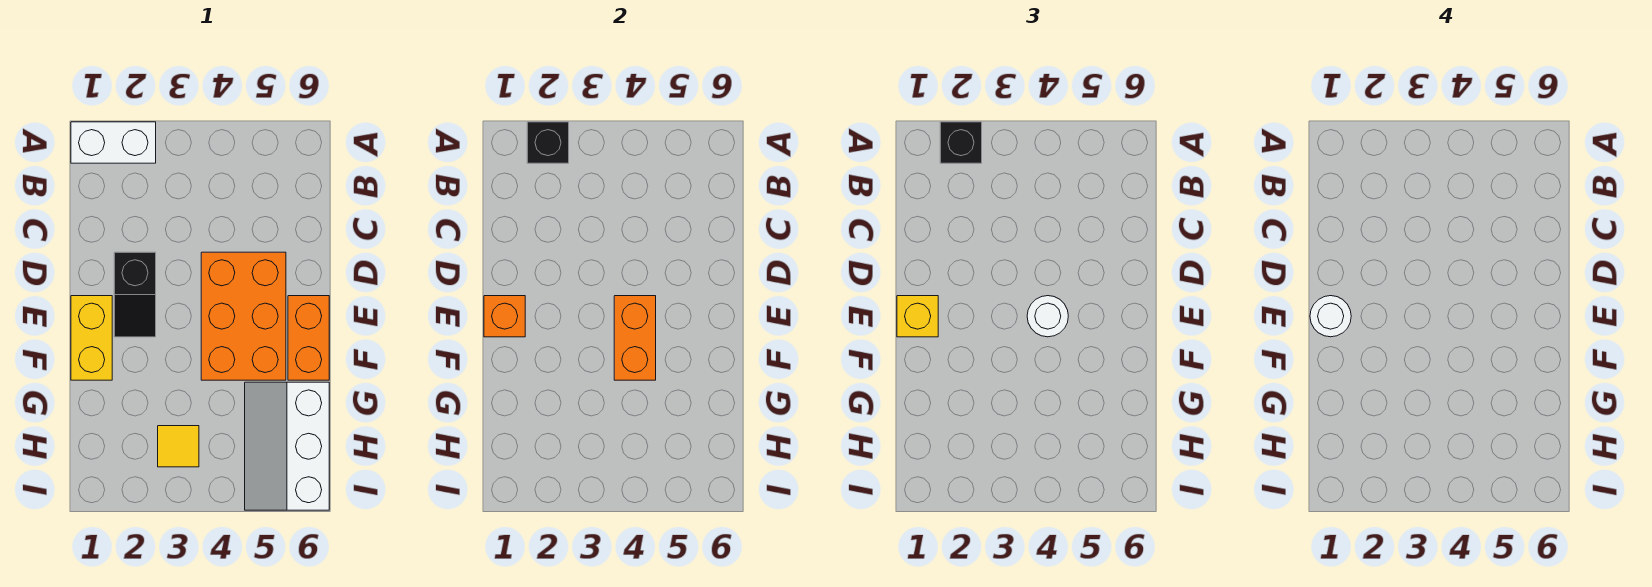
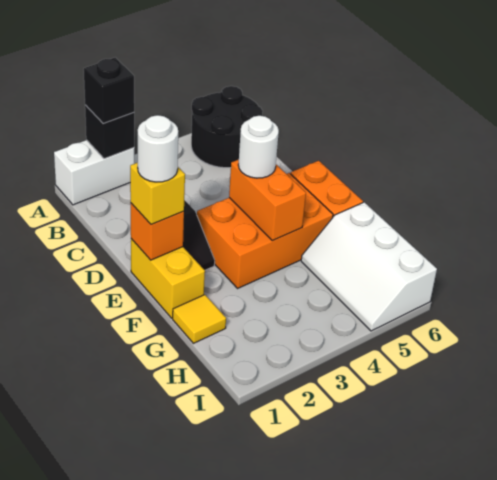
none -> black 2x2 round brick [191,86,263,168]
orange 2x3 brick [201,252,286,380] -> orange 2x3 brick turned to [197,173,333,288]
yellow 1x1 tile [158,426,199,467] -> yellow 1x1 tile moved to [173,295,226,343]

